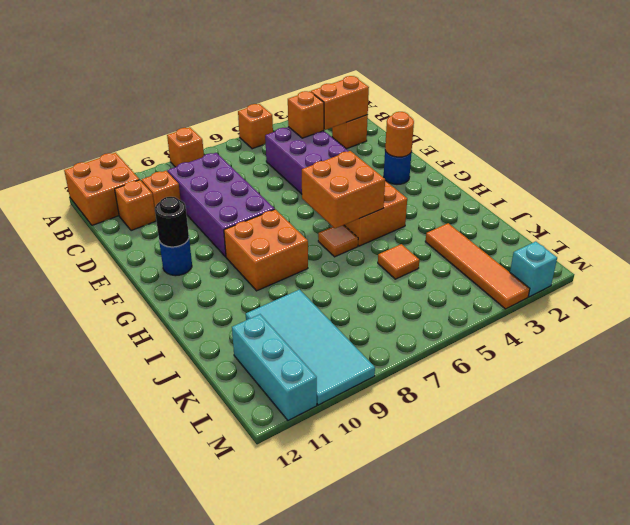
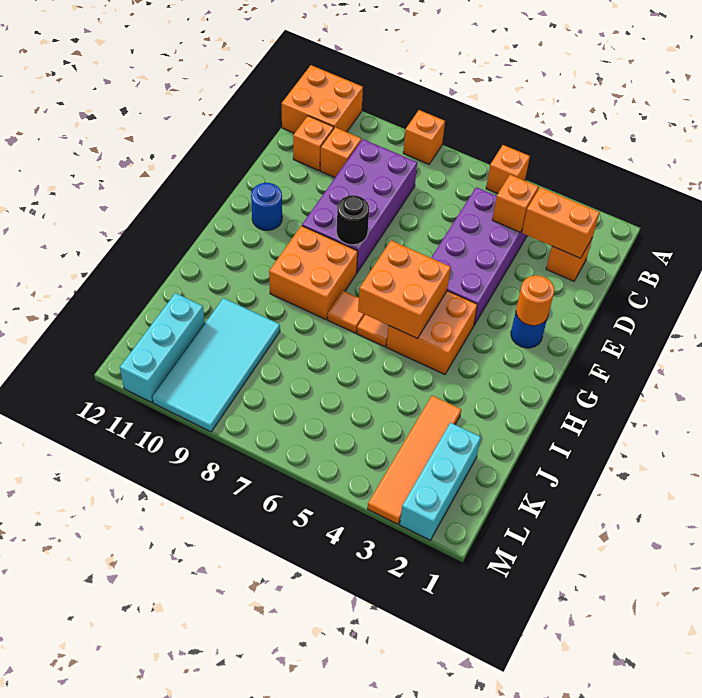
black 1x1 round brick [155,197,189,247] -> black 1x1 round brick moved to [337,195,369,245]
orange 1x1 tile [378,244,419,279] -> orange 1x1 tile moved to [328,291,365,333]
cyan 1x1 brick [510,241,557,297] -> cyan 1x3 brick [400,423,481,540]

